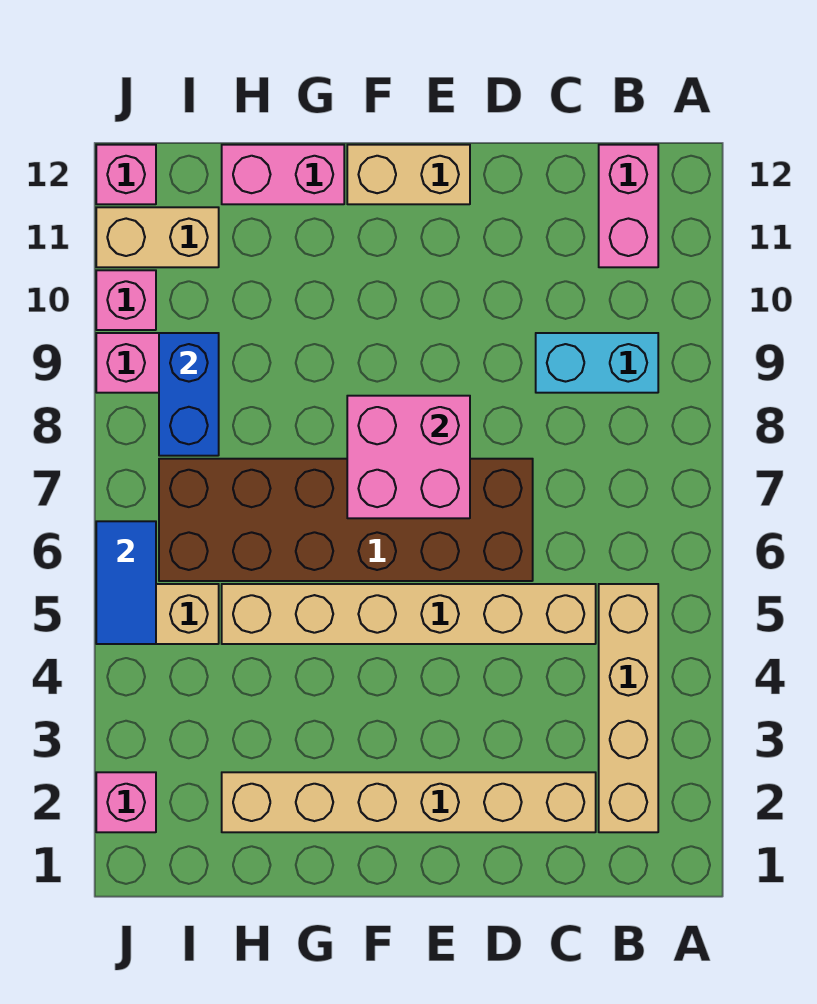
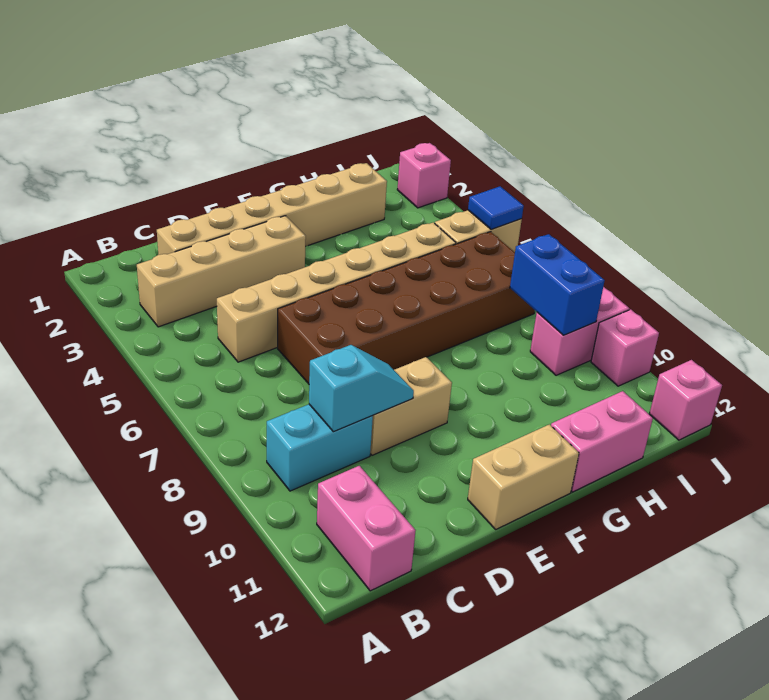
tan 1x4 brick [599,584,658,832] -> tan 1x4 brick turned to [137,216,306,327]
none -> cyan 1x2 slope [309,345,414,432]
pink 2x2 brick [347,396,470,518] -> none
tan 1x2 brick [96,207,219,267] -> tan 1x2 brick moved to [370,357,452,455]
blue 1x2 tile [96,521,156,644] -> blue 1x1 tile [468,186,524,229]

